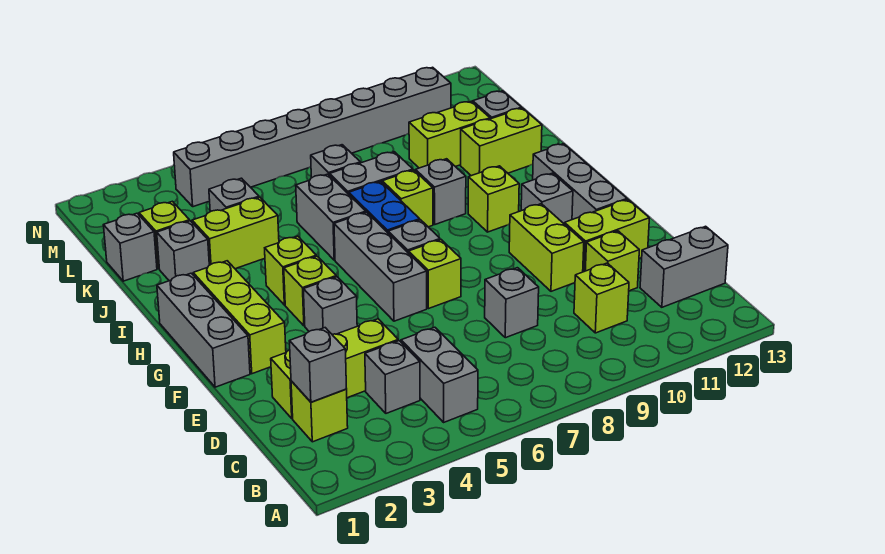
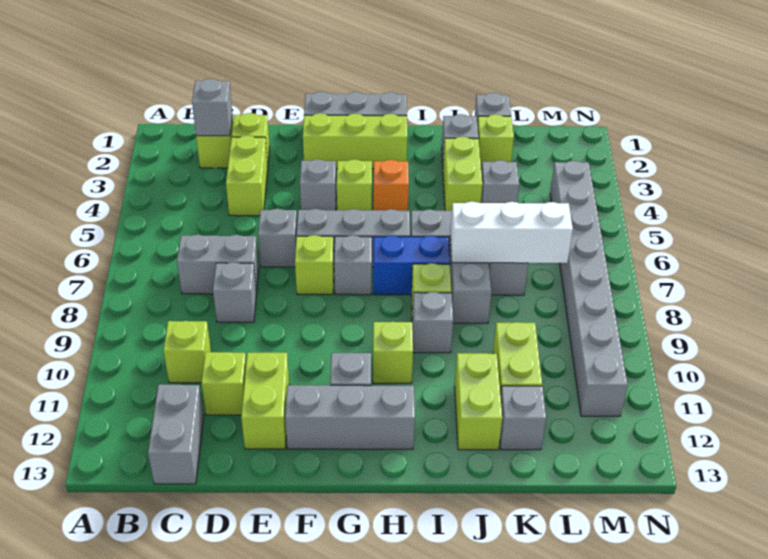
grey 1x2 brick [401,327,478,422] -> grey 1x2 brick moved to [177,235,259,294]
grey 1x1 brick [365,341,420,413] -> grey 1x1 brick moved to [258,209,297,267]
lime 1x2 brick [509,204,584,291] -> none
lime 1x1 brick [265,236,316,305] -> orange 1x1 brick [373,160,409,211]
none -> white 1x3 brick [450,202,573,263]

